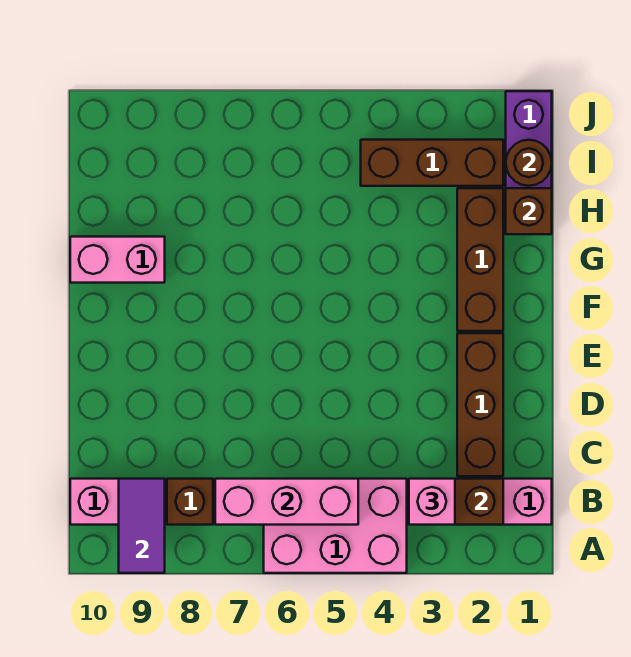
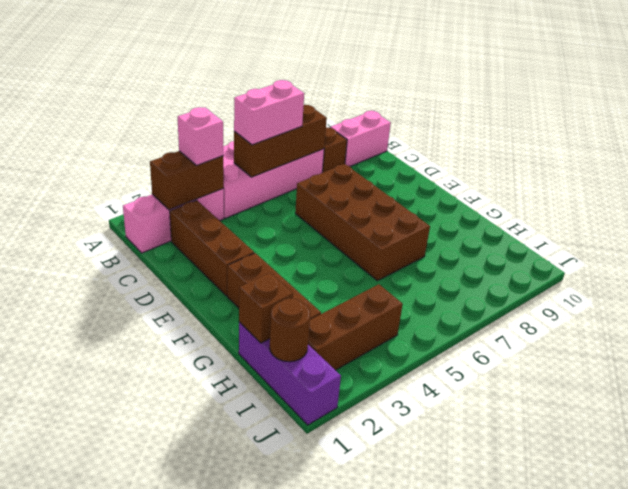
pink 2x3 brick [264,479,407,573] -> pink 2x4 brick [223,141,324,218]
purple 1x2 tile [119,479,165,573] -> none
pink 1x3 brick [215,479,358,525] -> brown 1x3 brick [234,105,327,177]
none -> brown 2x4 brick [295,164,430,281]
pink 1x2 brick [70,237,165,283] -> pink 1x2 brick moved to [234,80,304,145]

